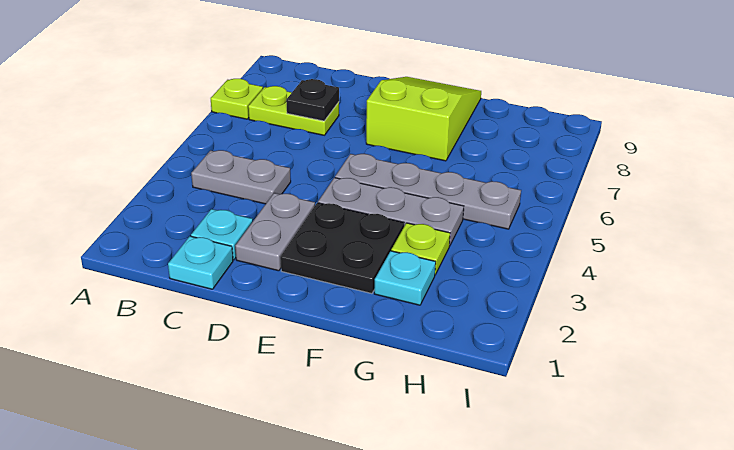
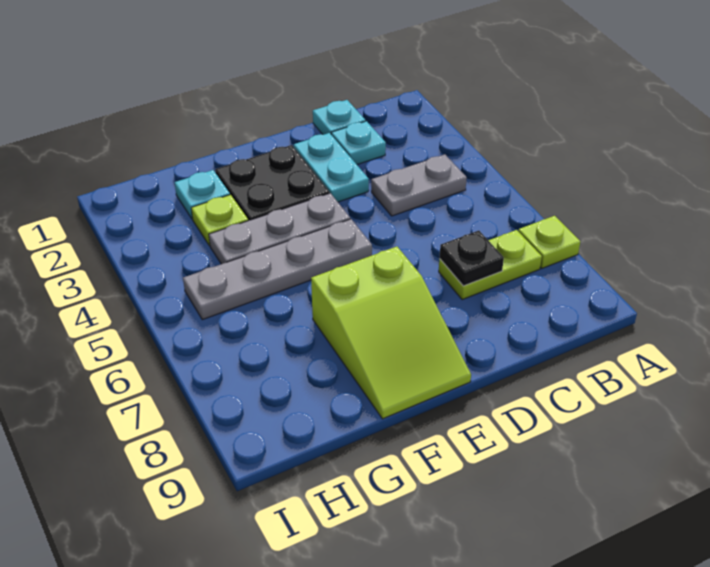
grey 1x2 plate [235,193,315,271] -> cyan 1x2 plate [294,133,369,202]

